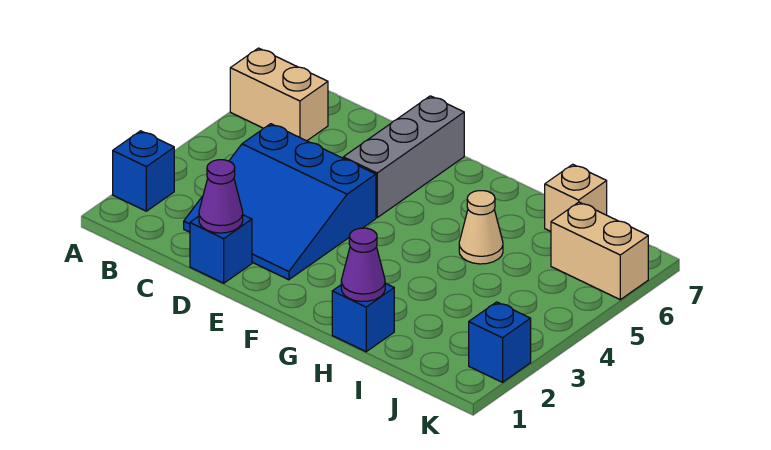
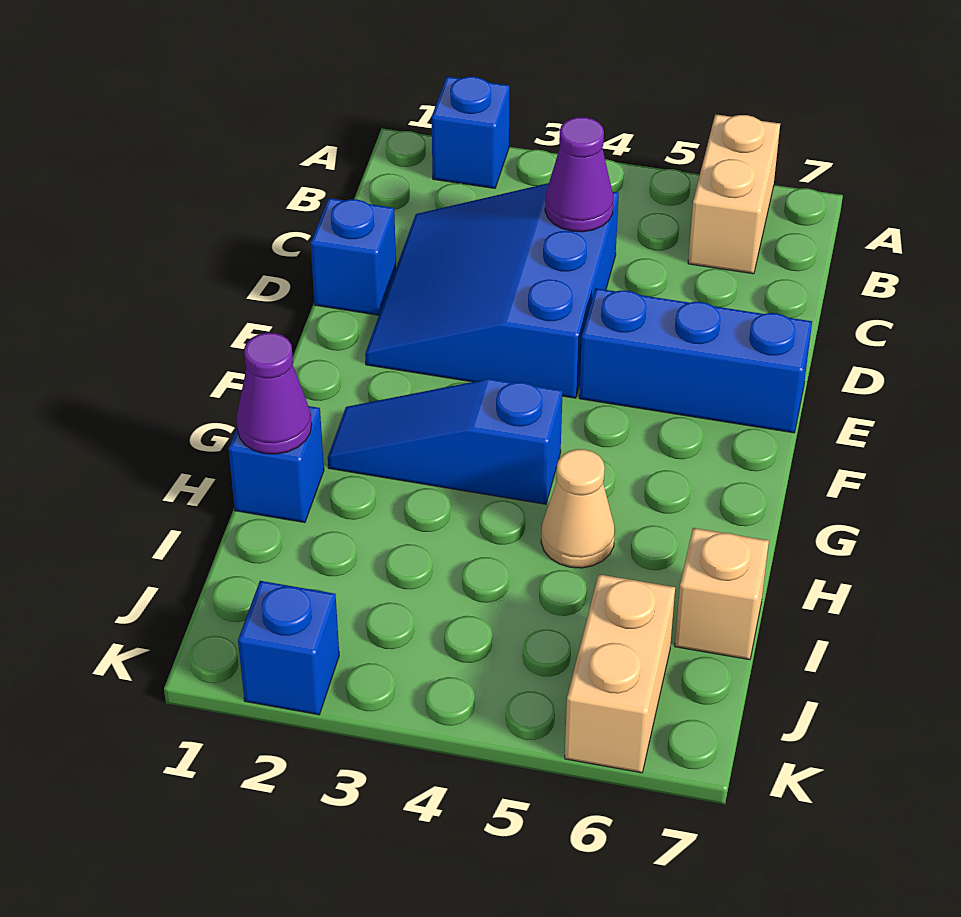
purple 1x1 cone [199,160,243,233] -> purple 1x1 cone moved to [545,117,613,232]
grey 1x3 brick [343,96,464,217] -> blue 1x3 brick [579,288,812,433]
none -> blue 1x3 slope [328,379,563,504]

